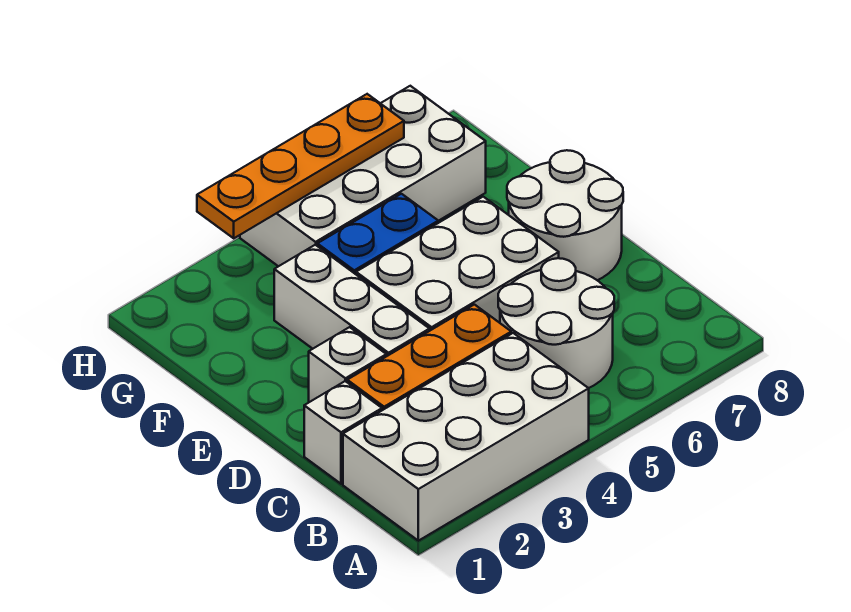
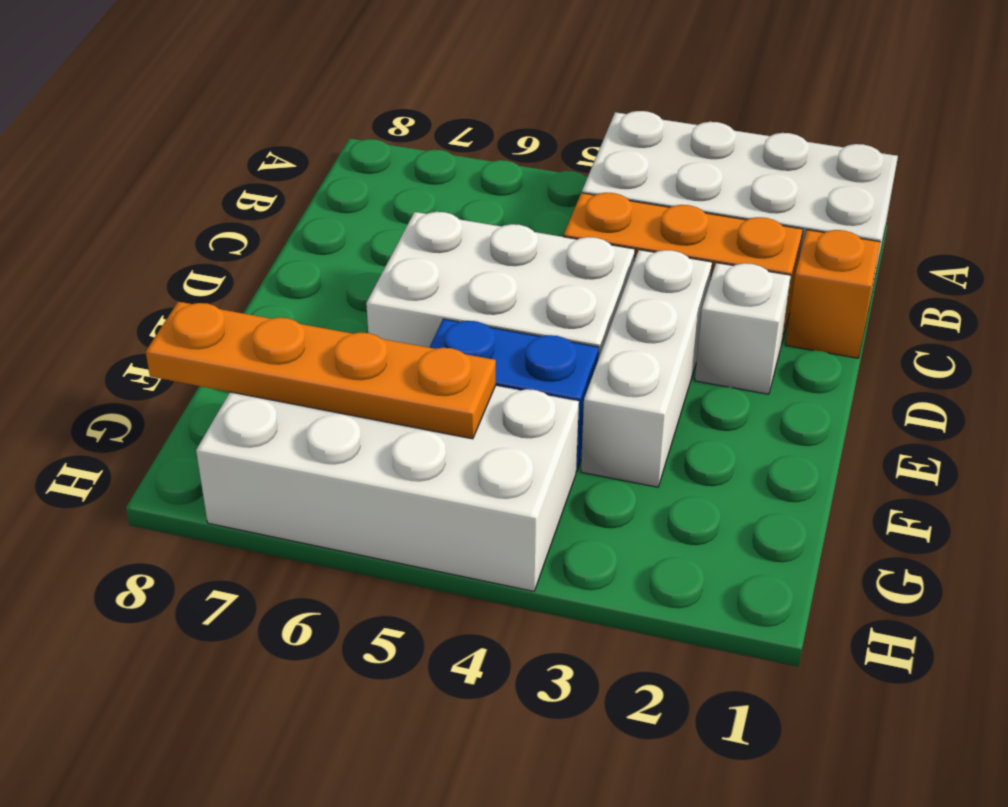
white 2x2 round brick [498,258,614,388] -> none
white 1x1 brick [304,381,382,484] -> orange 1x1 brick [785,230,880,358]
white 2x2 round brick [507,150,623,280] -> none
orange 1x4 plate [197,94,404,238] -> orange 1x4 plate moved to [146,302,496,439]

